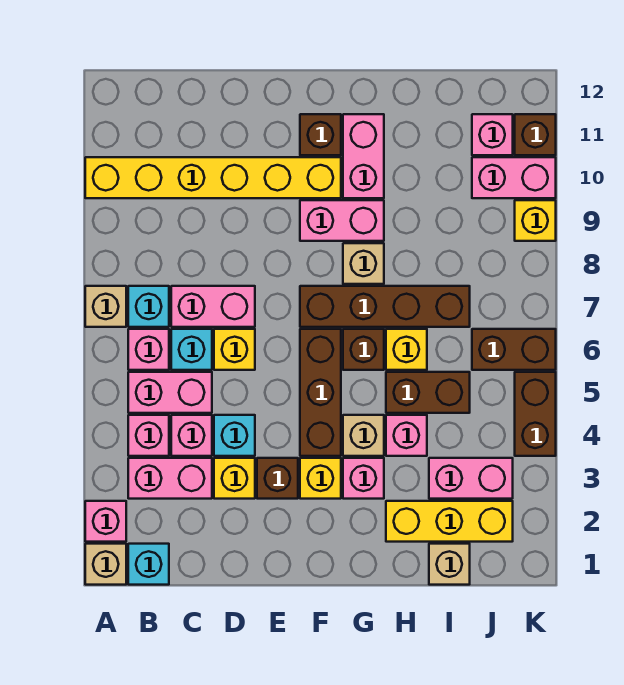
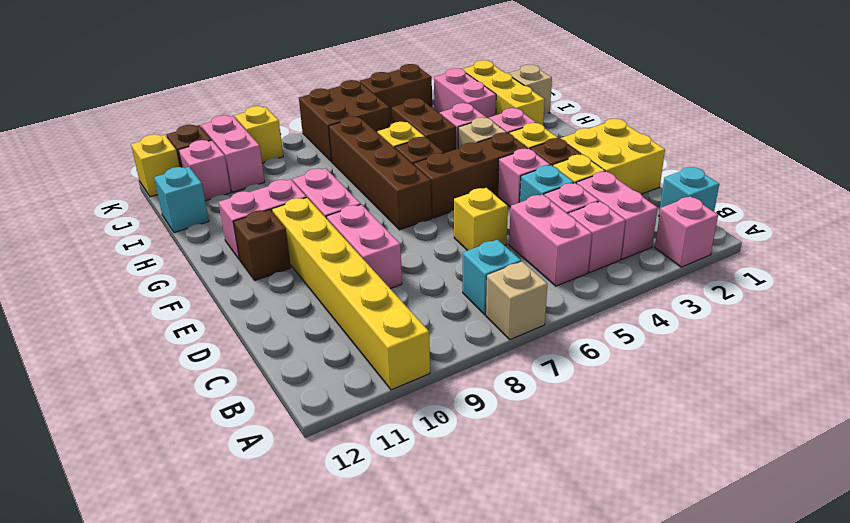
tan 1x1 brick [85,544,126,585] -> none
pink 1x1 brick [128,329,169,370] -> pink 1x1 brick moved to [498,149,550,207]
cyan 1x1 brick [171,329,212,370] -> cyan 1x1 brick moved to [154,167,209,233]
pink 1x2 brick [171,286,255,327] -> pink 1x2 brick moved to [326,204,402,289]
none -> yellow 2x2 brick [561,119,665,194]
tan 1x1 brick [343,243,384,284] -> none
brown 1x2 brick [472,329,556,370] -> brown 2x2 brick [299,80,390,162]
none -> yellow 1x1 brick [131,134,179,197]

